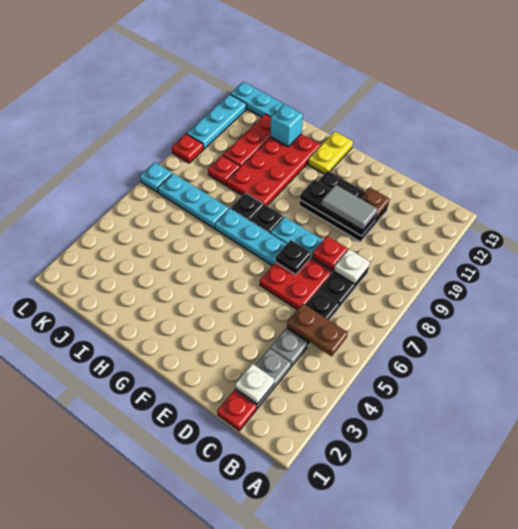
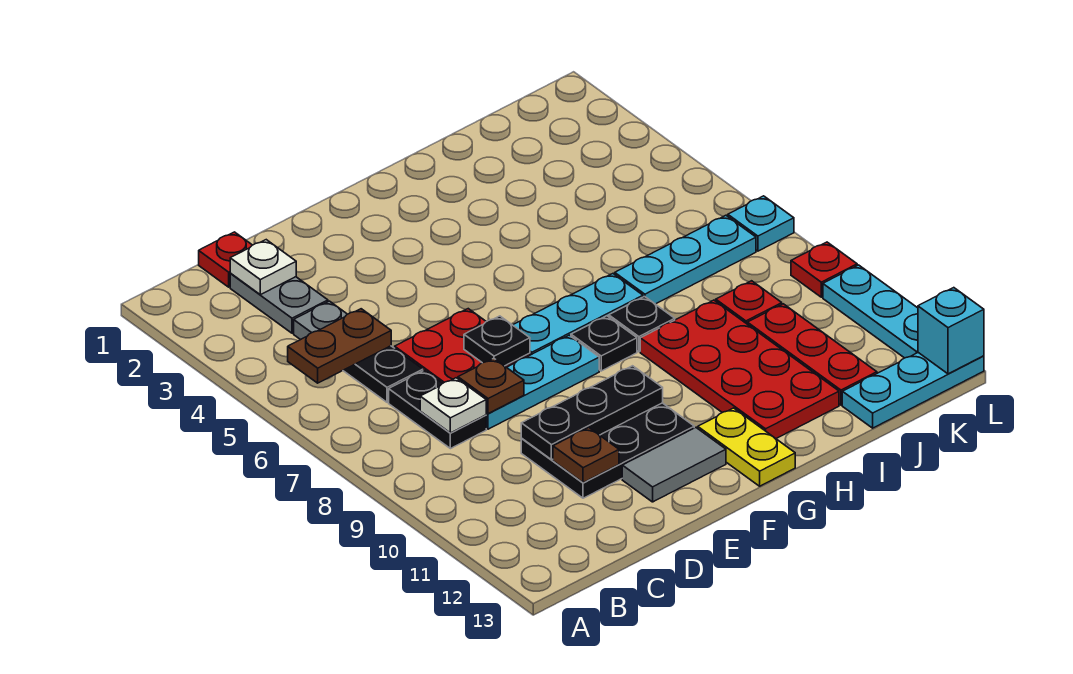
red 1x1 plate [312,236,348,270] -> brown 1x1 plate [458,358,524,414]
grey 1x2 tile [321,185,377,230] -> grey 1x2 tile moved to [622,428,726,502]
cyan 1x1 brick [270,104,303,147] -> cyan 1x1 brick moved to [918,288,984,374]

